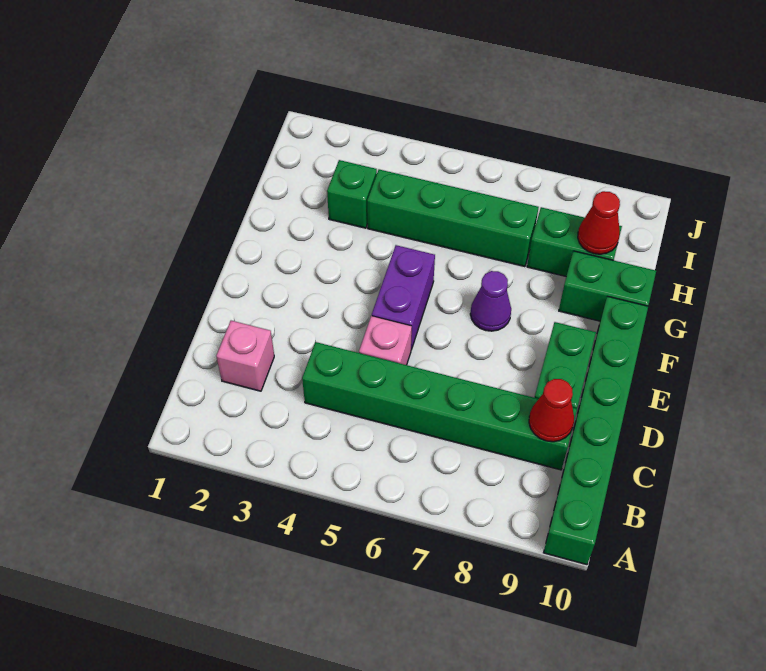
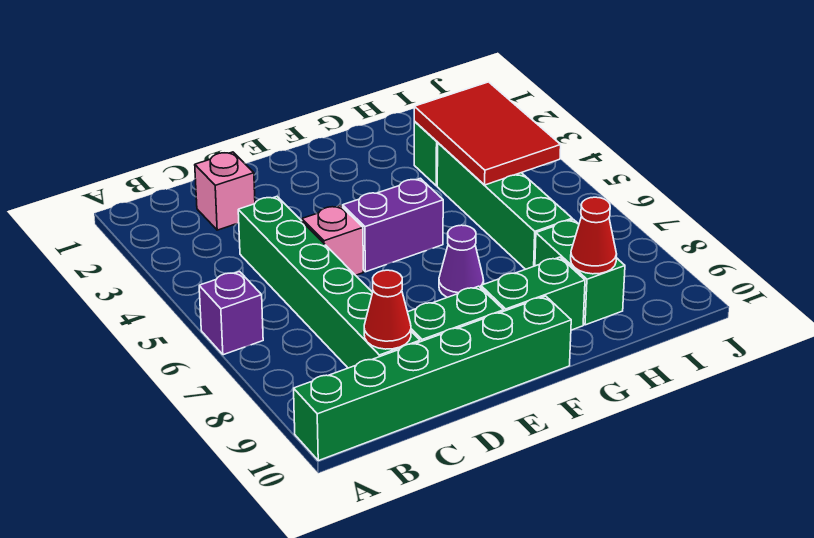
none -> purple 1x1 brick [199,272,263,355]
green 1x2 brick [559,251,656,321] -> green 1x2 brick turned to [481,257,585,330]
none -> red 2x3 tile [414,82,561,185]

